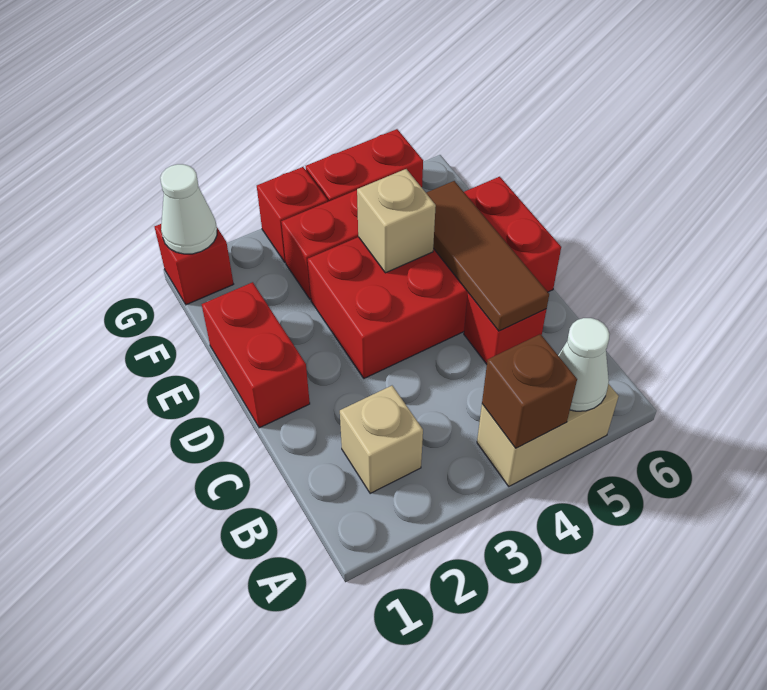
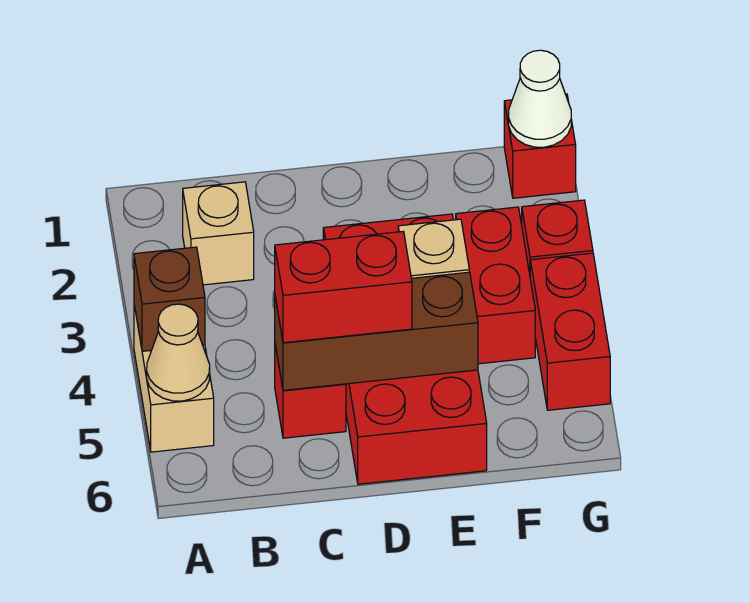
white 1x1 cone [558,318,610,411] -> tan 1x1 cone [147,304,210,401]
brown 1x3 tile [426,181,549,331] -> brown 1x3 brick [275,272,478,390]
red 1x2 brick [202,282,310,428] -> red 1x2 brick moved to [275,232,412,343]

